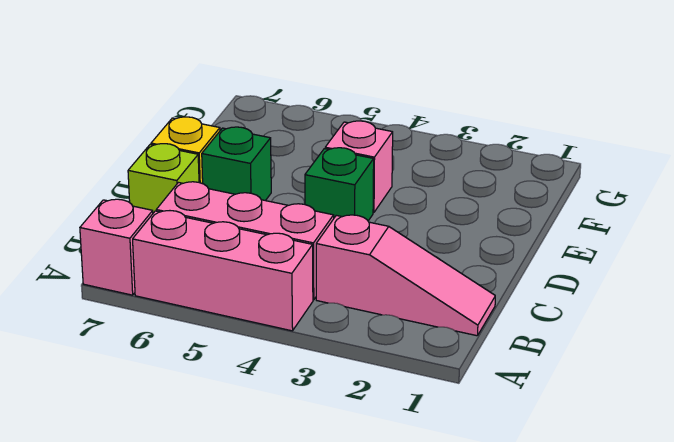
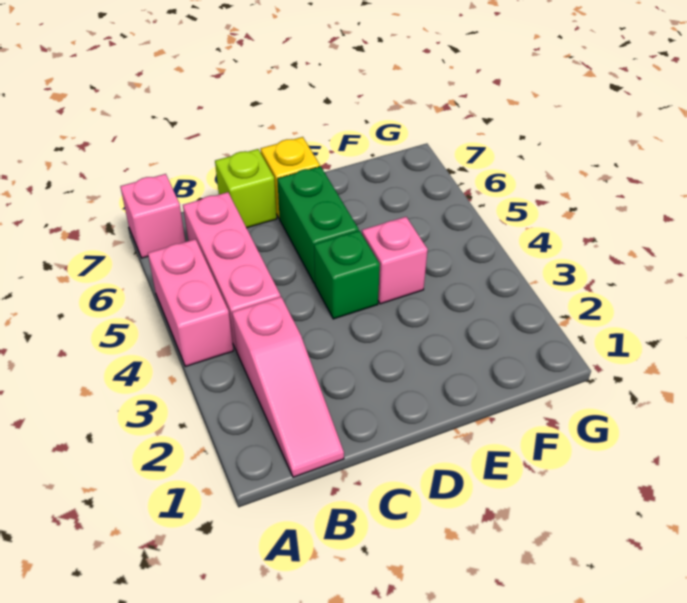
pink 1x3 brick [133,211,313,331] -> pink 1x2 brick [148,239,233,366]
green 1x1 brick [202,127,271,201] -> green 1x2 brick [277,166,359,283]

